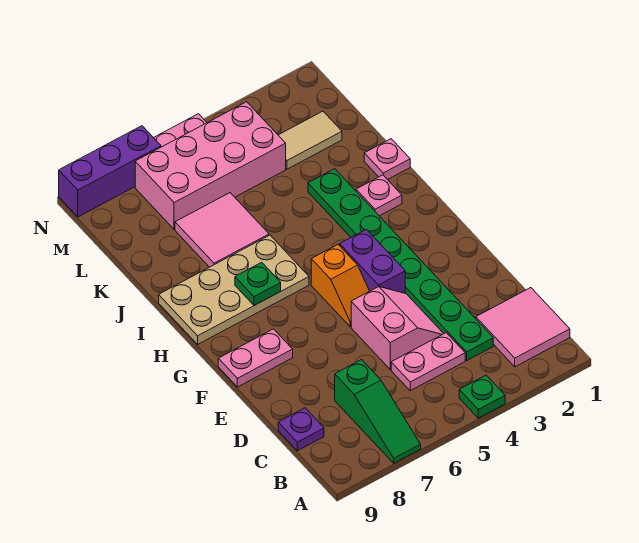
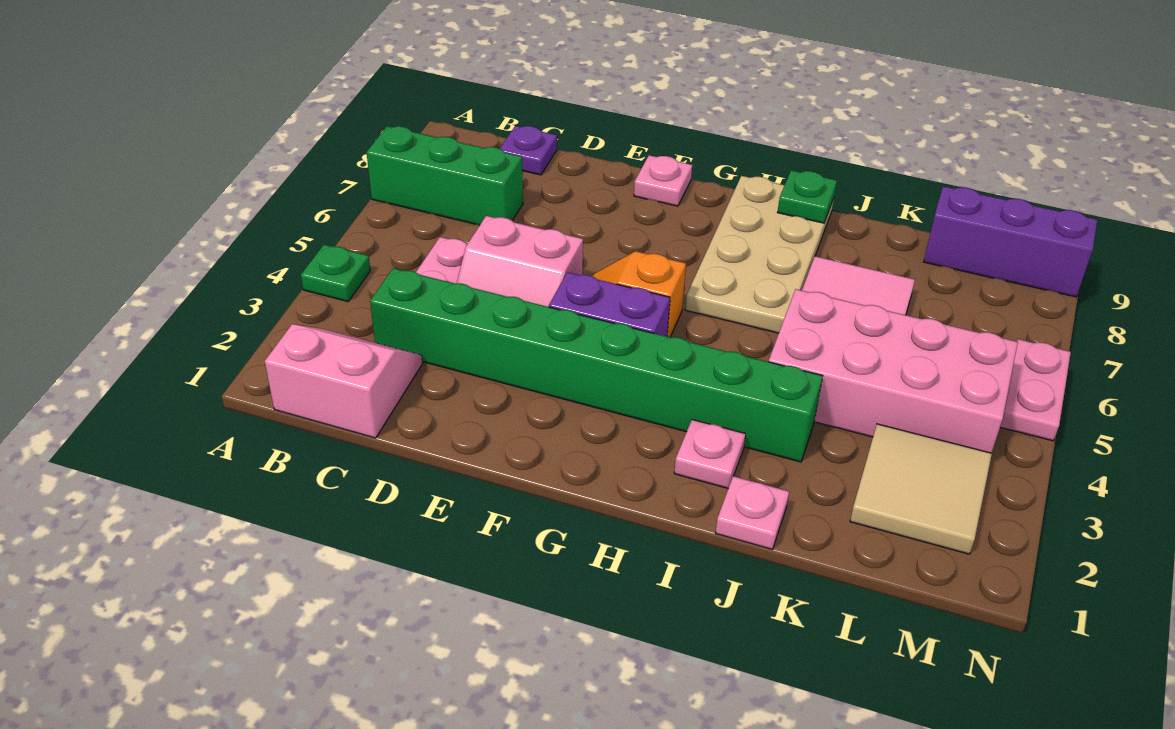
green 1x3 slope [335,360,421,463] -> green 1x3 brick [367,126,523,225]
pink 2x2 tile [476,288,570,367] -> pink 2x2 slope [265,324,423,438]
green 1x8 plate [308,169,493,360] -> green 1x8 brick [370,268,823,462]
pink 1x2 plate [218,329,293,387] -> pink 1x1 plate [634,155,692,206]
green 1x1 plate [235,262,281,305] -> green 1x1 plate moved to [778,170,837,223]
tan 1x2 tile [278,111,342,169] -> tan 2x2 tile [850,424,992,554]
pink 2x4 brick [135,102,286,229] -> pink 2x4 brick turned to [769,289,1018,453]
purple 1x3 brick [59,126,161,217] -> purple 1x3 brick turned to [924,186,1097,297]

